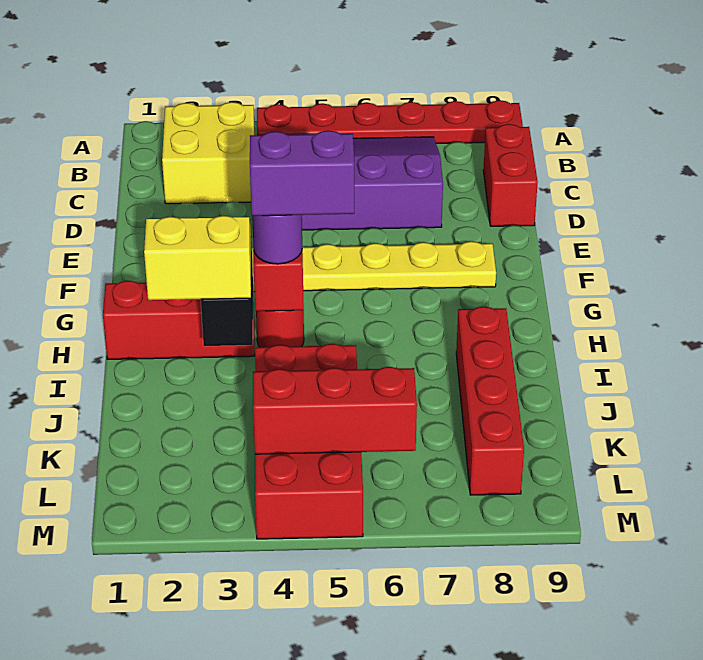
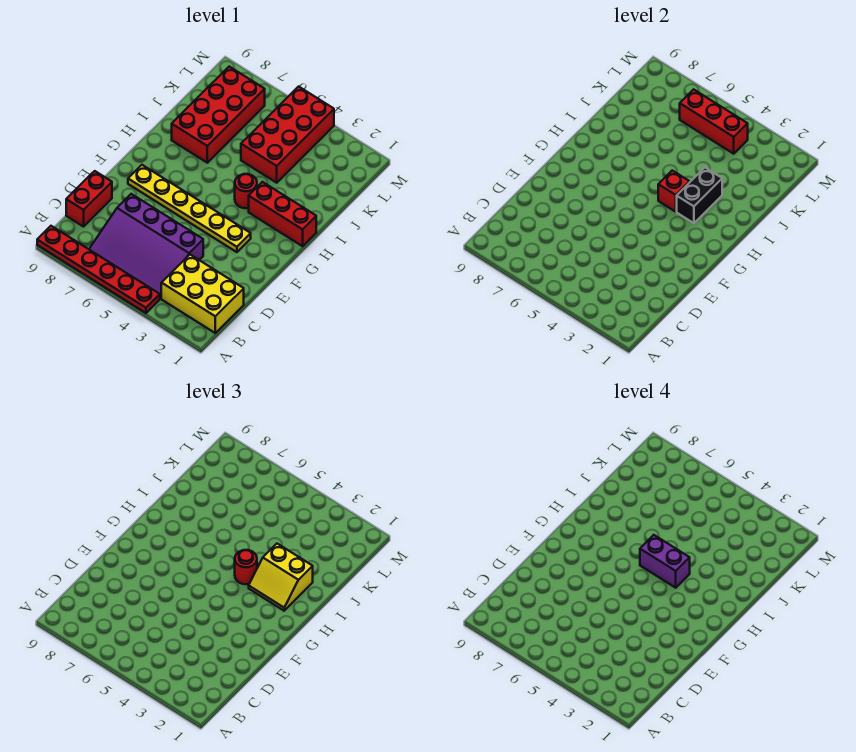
yellow 2x2 brick [162,102,255,204] -> yellow 2x3 brick [161,255,244,333]
purple 1x1 round brick [252,215,302,264] -> red 1x1 round brick [235,550,257,584]
red 1x4 brick [456,306,524,495] -> red 2x4 brick [172,67,265,163]

